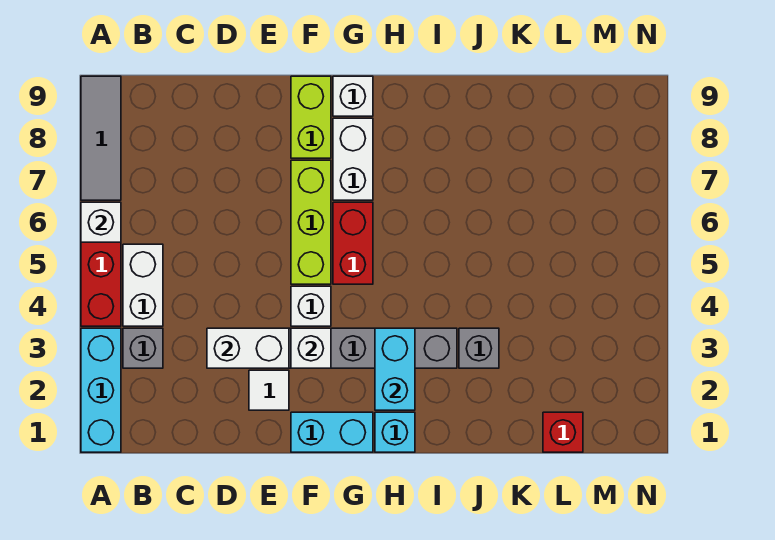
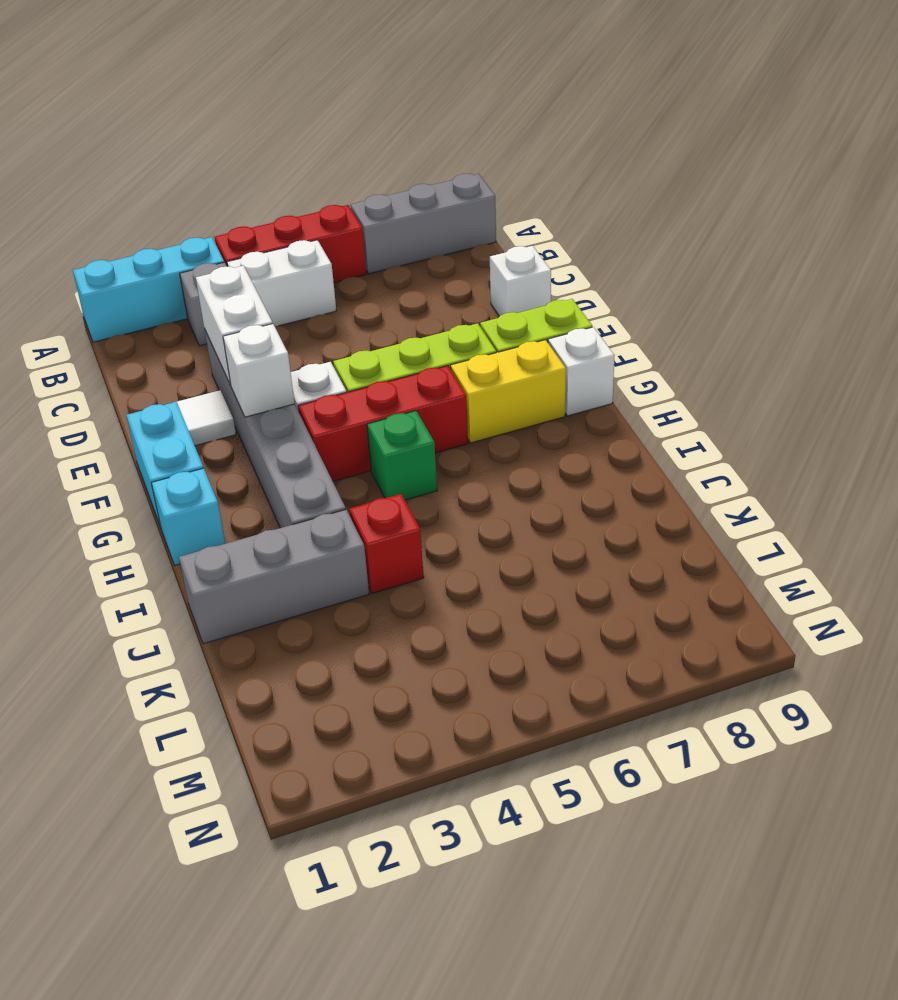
white 1x1 brick [81,202,121,242] -> white 1x1 brick moved to [490,246,551,316]
grey 1x3 tile [81,76,121,200] -> grey 1x3 brick [350,174,496,274]
red 1x2 brick [333,202,373,284] -> red 1x3 brick [298,366,468,481]
white 1x2 brick [333,118,373,200] -> yellow 1x2 brick [450,340,566,443]
cyan 1x2 brick [375,328,415,410] -> none
none -> green 1x1 brick [367,411,437,500]
grey 1x1 brick [459,328,499,368] -> grey 1x3 brick [179,510,369,644]
red 1x1 brick [543,412,583,452] -> red 1x1 brick moved to [349,494,424,593]

